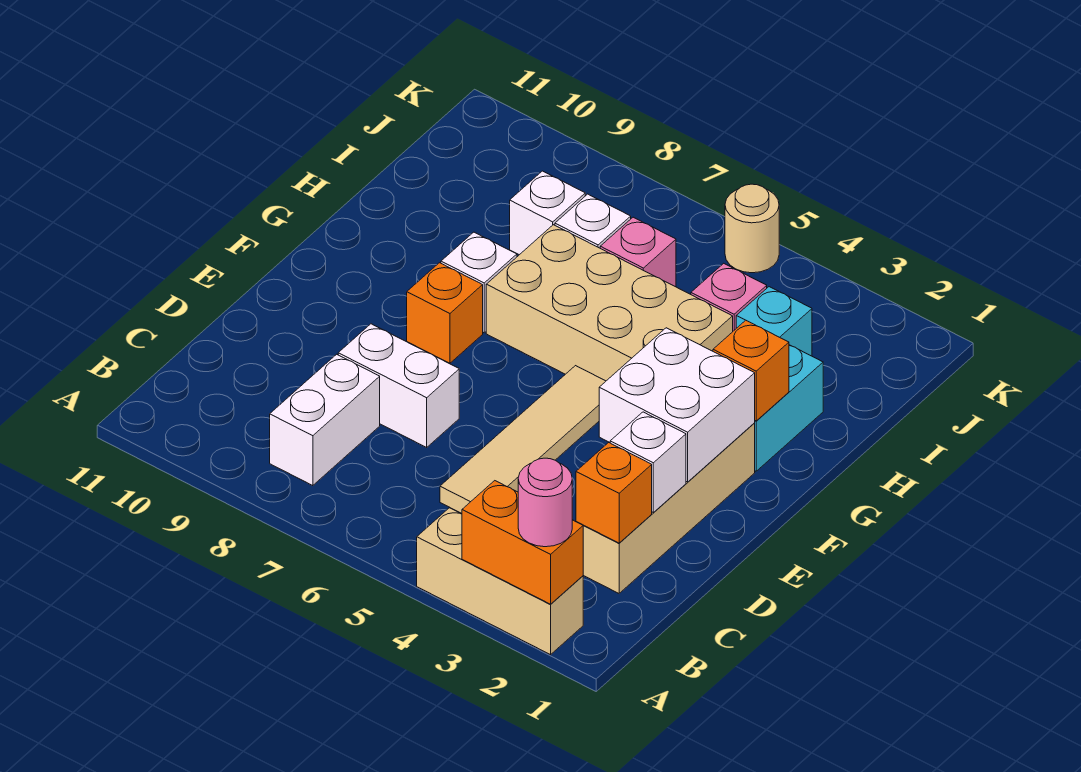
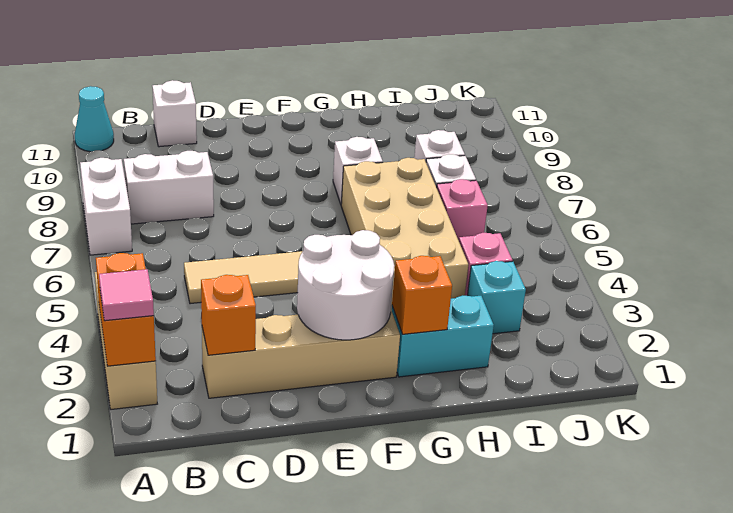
pink 1x1 round brick [518,458,572,547] -> pink 1x1 tile [99,269,154,321]
none -> cyan 1x1 cone [75,86,114,152]
white 1x1 brick [610,412,686,512] -> white 1x1 brick moved to [152,80,197,147]
white 1x2 brick [338,324,459,447] -> white 1x2 brick moved to [80,158,132,255]
white 2x2 brick [599,328,755,482] -> white 2x2 round brick [297,230,394,340]
orange 1x1 brick [407,263,483,363] -> none
tan 1x1 round brick [725,184,779,273] -> none

